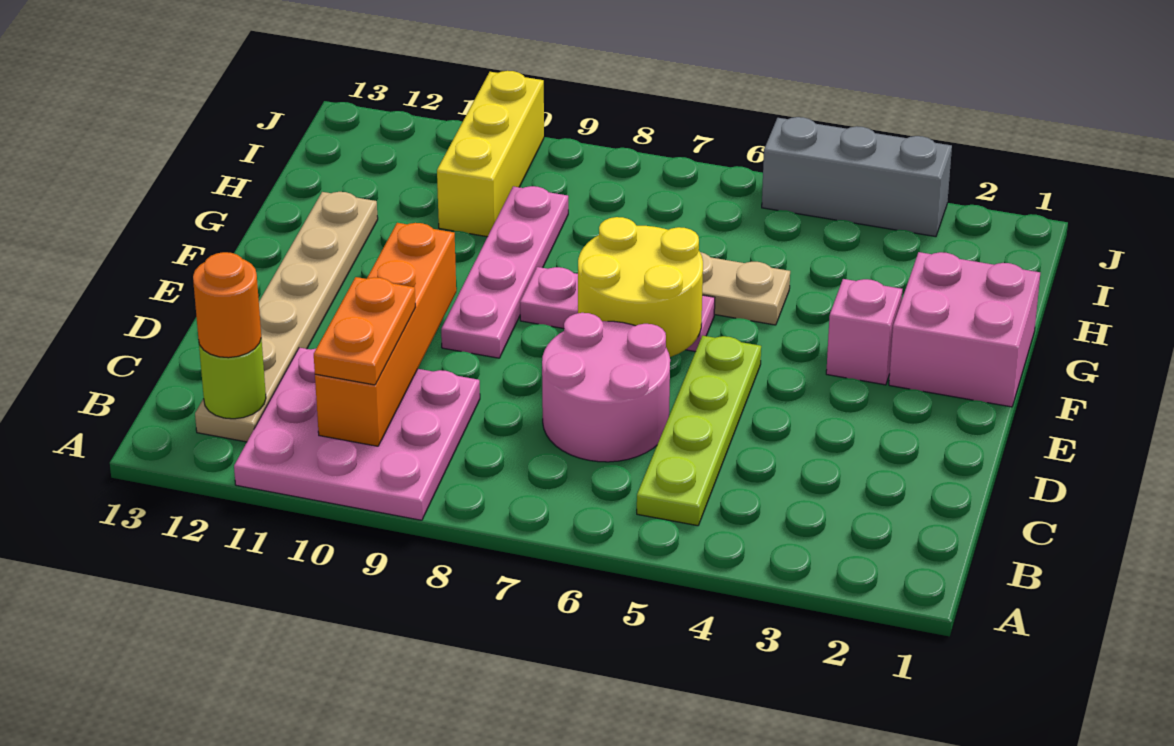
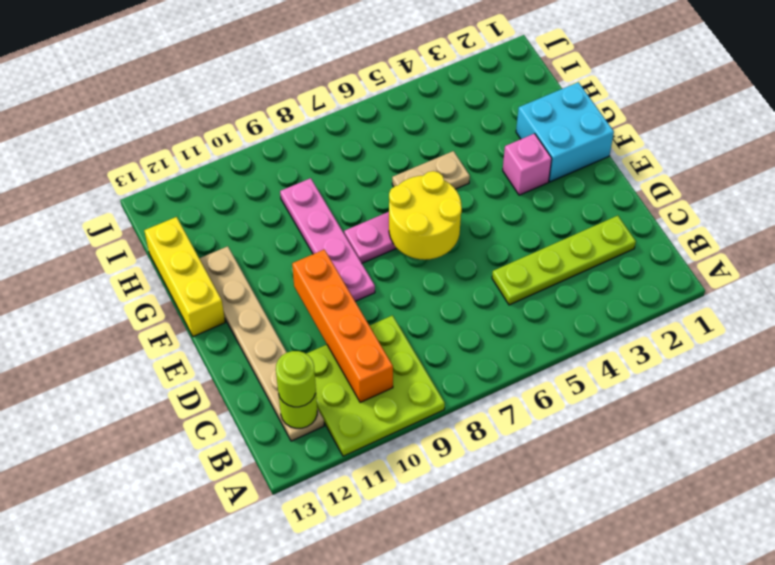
pink 3x3 plate [234,348,480,520] -> lime 3x3 plate [307,316,445,456]
lime 1x4 plate [637,336,761,526] -> lime 1x4 plate turned to [492,216,636,305]
orange 1x2 plate [314,277,416,385] -> none
orange 1x1 round brick [193,252,261,358] -> lime 1x1 round brick [276,351,316,407]
pink 2x2 round brick [542,313,670,462] -> none
pink 2x2 brick [889,252,1040,407] -> cyan 2x2 brick [516,82,614,182]
yellow 1x3 brick [437,71,544,237] -> yellow 1x3 brick moved to [144,217,225,337]
grey 1x3 brick [762,117,952,237] -> none

